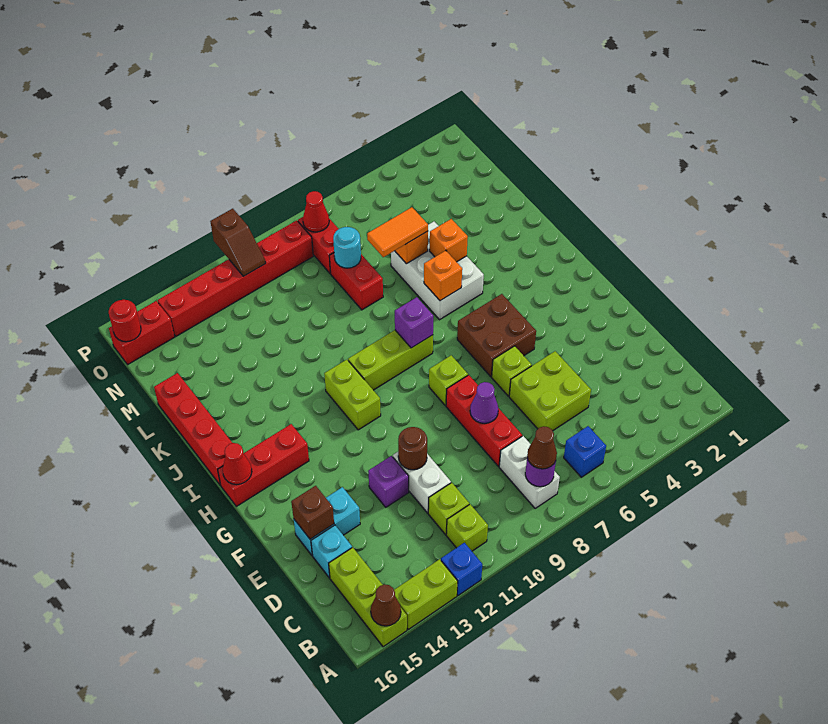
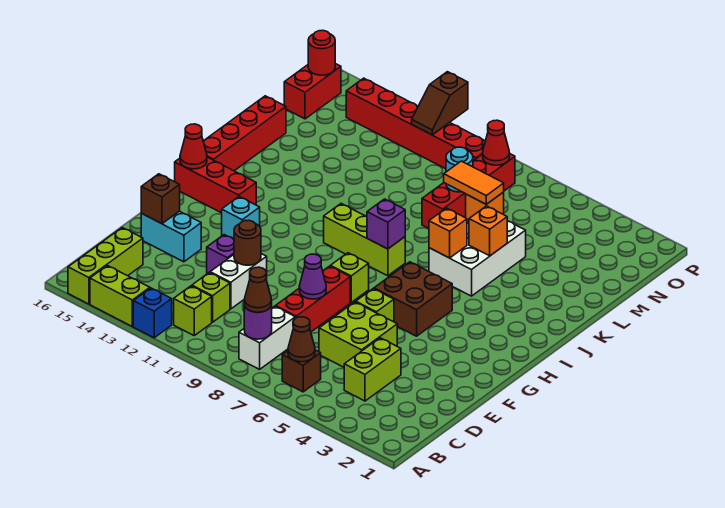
brown 1x1 cone [371,584,401,626] -> brown 1x1 cone moved to [288,317,315,362]
blue 1x1 brick [564,426,606,477] -> brown 1x1 brick [282,350,321,392]
cyan 1x1 brick [311,525,352,578] -> cyan 1x1 brick moved to [222,197,260,239]
lime 1x2 brick [324,360,381,430] -> lime 1x2 brick moved to [344,338,401,401]
red 1x2 brick [109,301,174,364] -> red 1x2 brick turned to [284,64,341,119]

